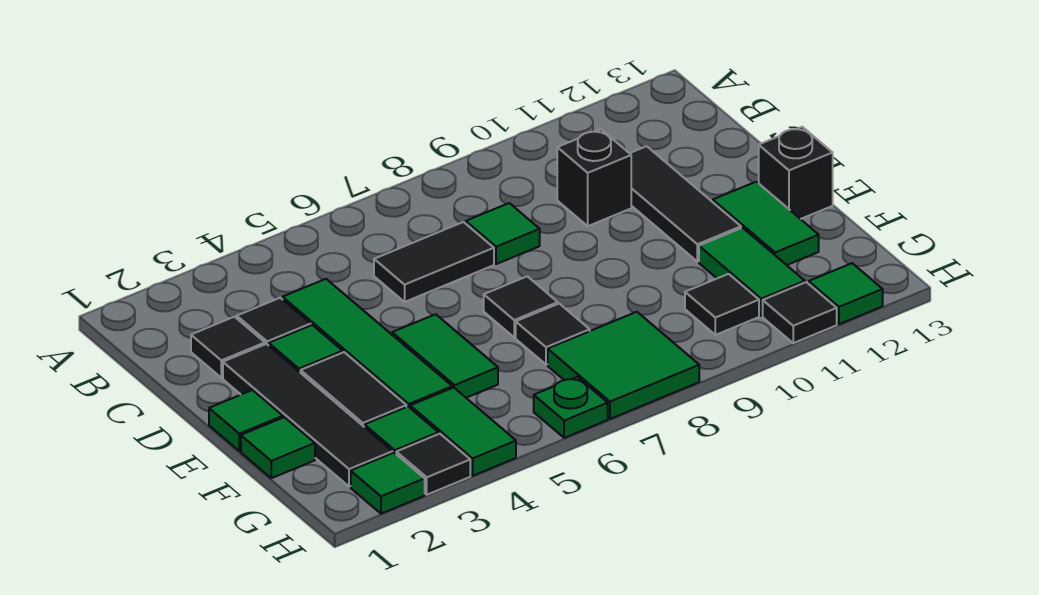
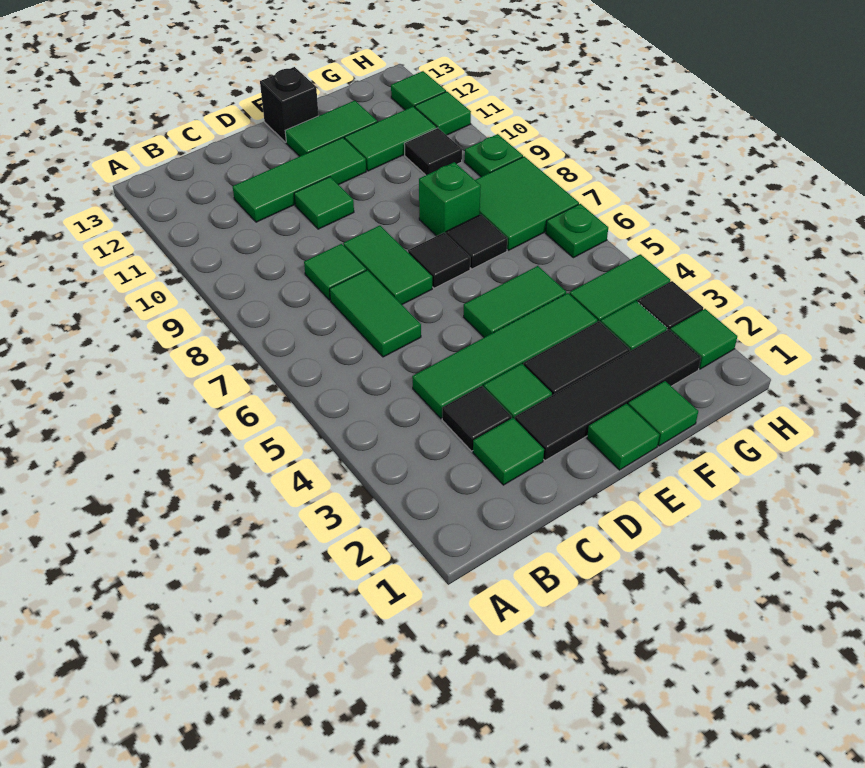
black 1x1 tile [191,317,265,378] -> green 1x1 tile [473,418,544,485]
black 1x2 tile [374,222,494,302] -> green 1x2 tile [330,270,421,357]
black 1x1 brick [557,129,631,226] -> none
black 1x3 tile [630,146,741,262] -> green 1x3 tile [233,138,366,222]
none -> green 1x2 tile [343,226,432,304]
none -> green 1x1 tile [294,177,354,229]
none -> green 1x1 brick [419,162,481,236]
none -> green 1x1 plate [465,134,523,177]
black 1x1 tile [763,282,837,343] -> green 1x1 tile [415,92,471,135]

